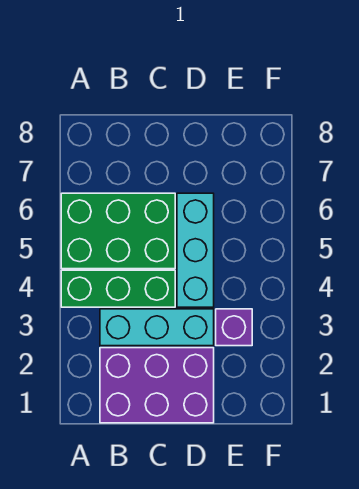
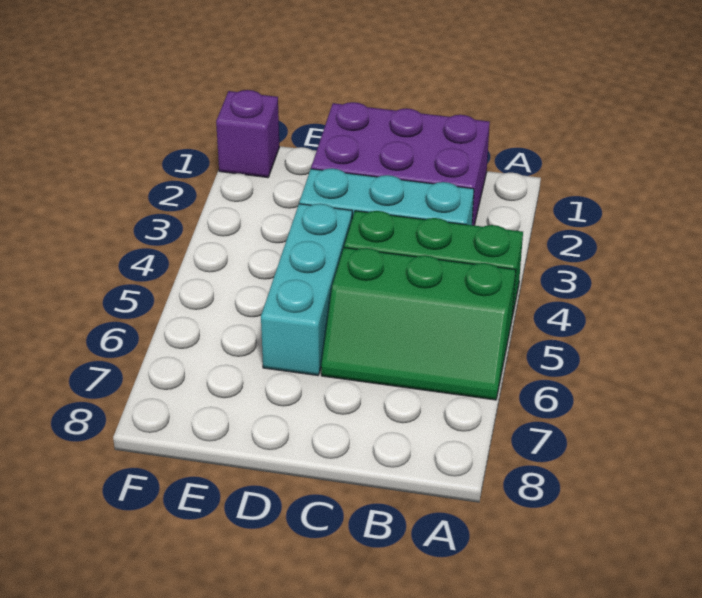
green 2x3 brick [61,193,175,269] -> green 2x3 slope [321,248,516,400]
purple 1x1 brick [216,309,252,346] -> purple 1x1 brick moved to [216,90,279,178]

